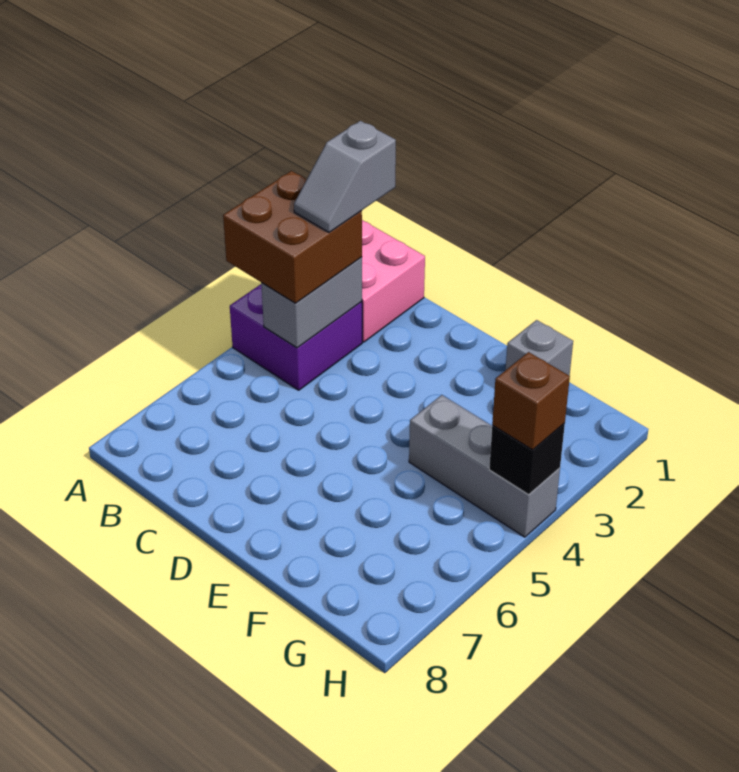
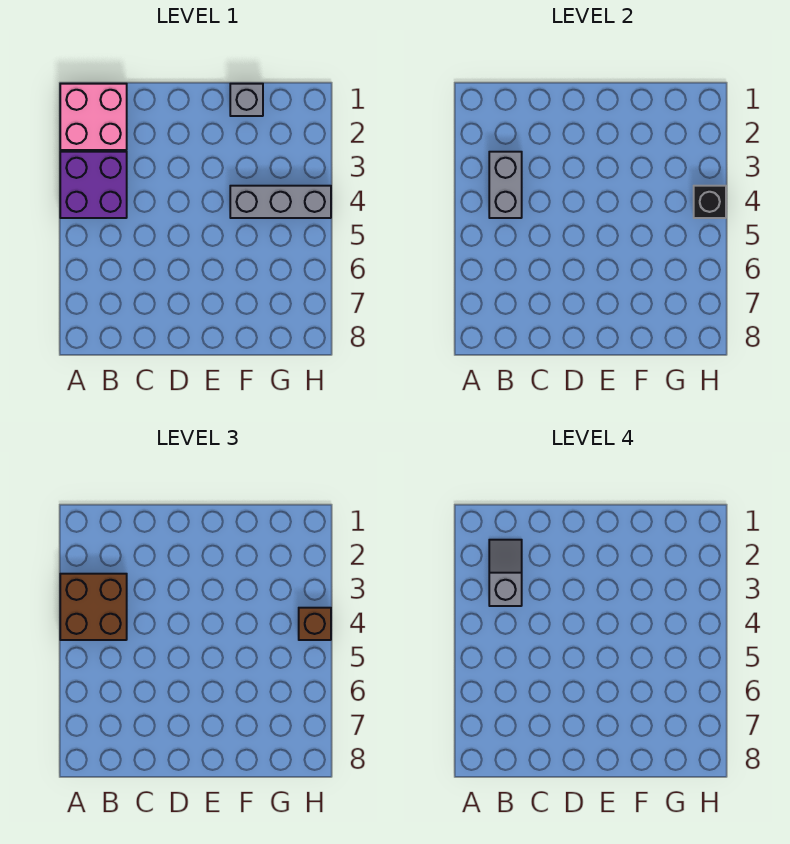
grey 1x2 slope [294,121,396,232] -> grey 1x2 slope turned to [489,540,522,606]

